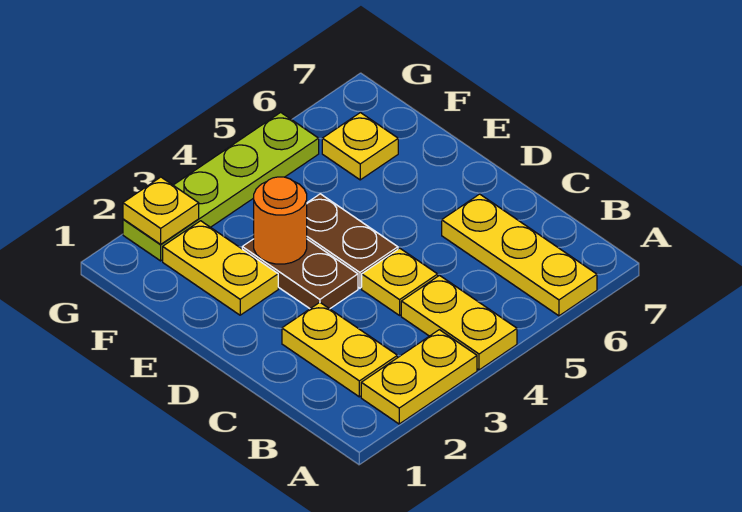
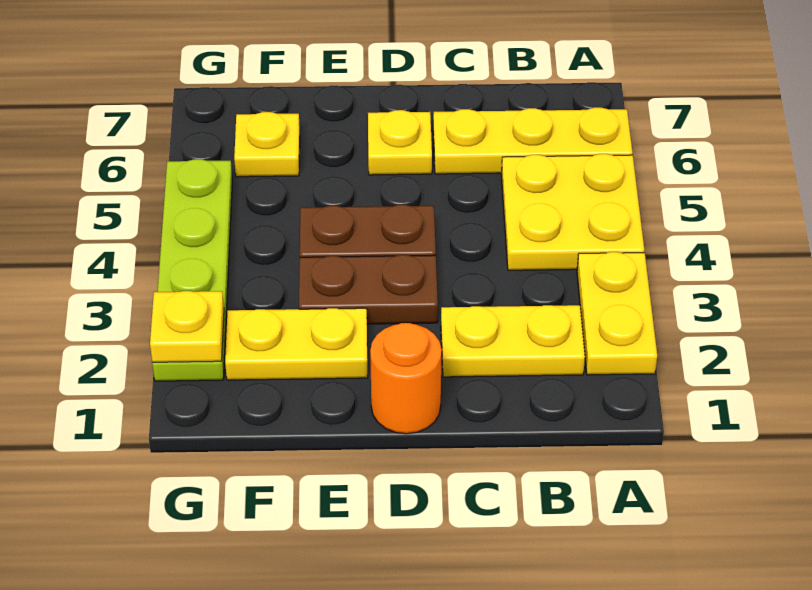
yellow 1x2 plate [401,276,517,370] -> yellow 2x2 plate [502,154,644,270]
yellow 1x1 plate [362,248,438,315] -> yellow 1x1 plate moved to [368,110,432,175]
orange 1x1 round brick [254,177,307,264] -> orange 1x1 round brick moved to [370,323,442,434]

